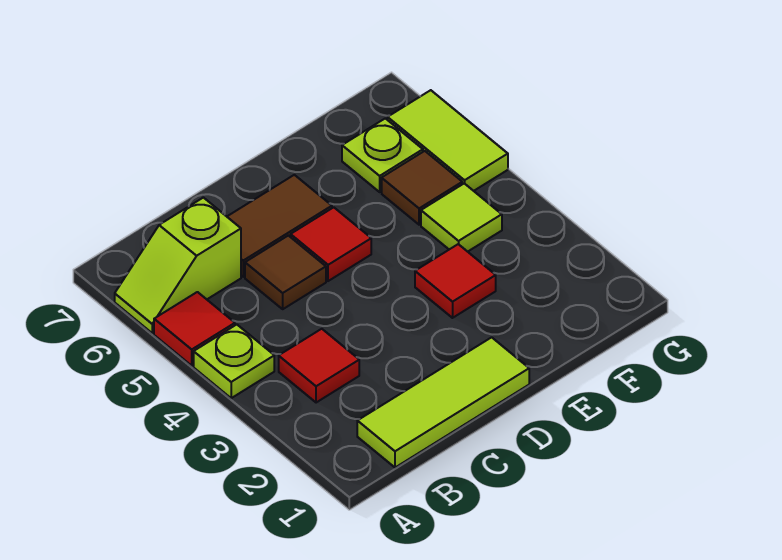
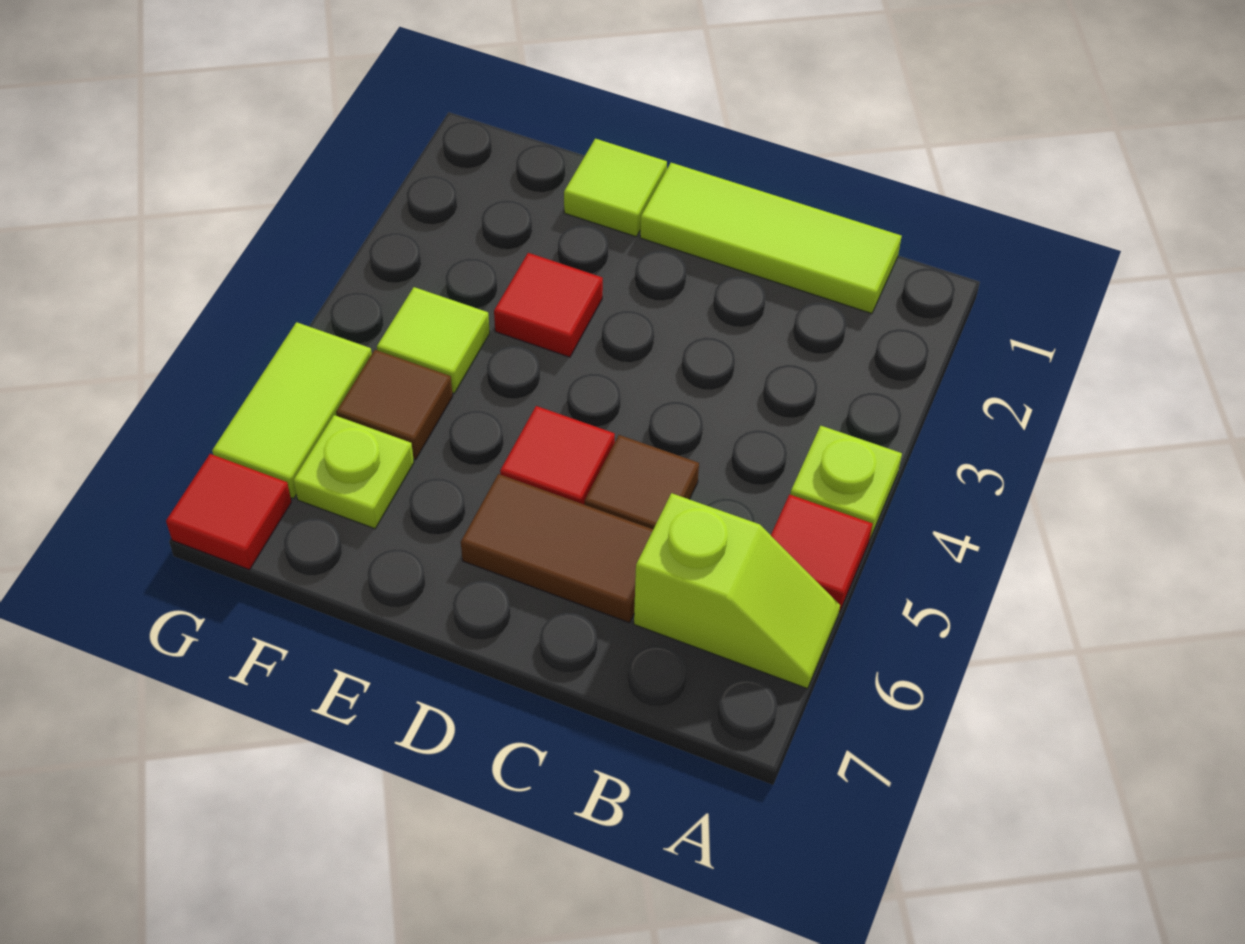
red 1x1 tile [279,329,359,403] -> red 1x1 tile moved to [166,454,292,570]
none -> lime 1x1 tile [564,139,667,237]

